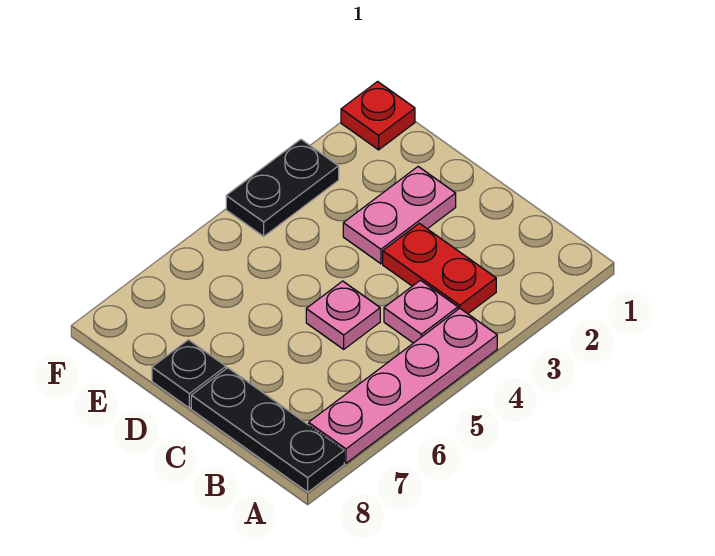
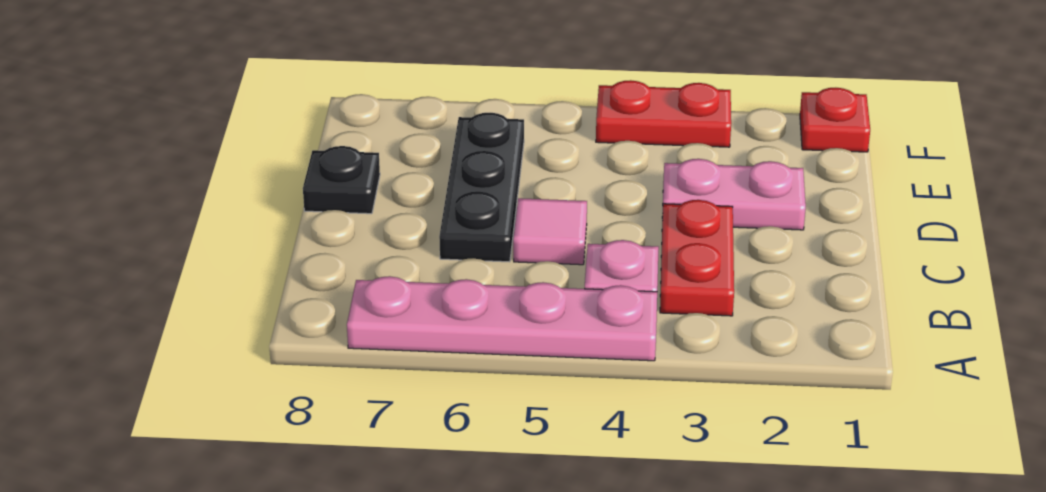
black 1x3 plate [191,368,344,492] -> black 1x3 plate moved to [439,113,524,262]
pink 1x1 plate [306,281,380,349] -> pink 1x1 tile [513,198,587,265]
black 1x2 plate [226,139,339,236] -> red 1x2 plate [596,80,731,147]

